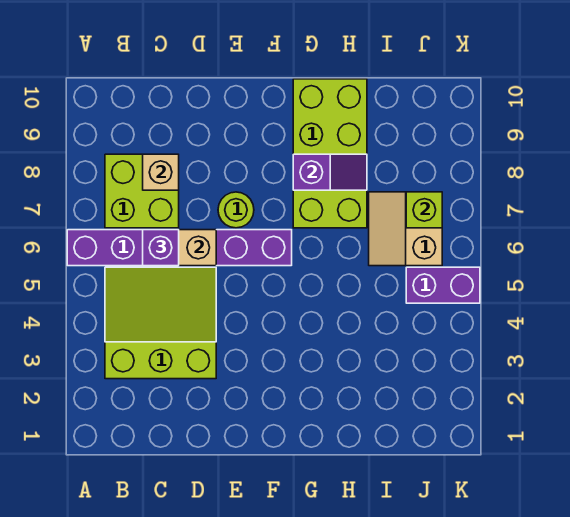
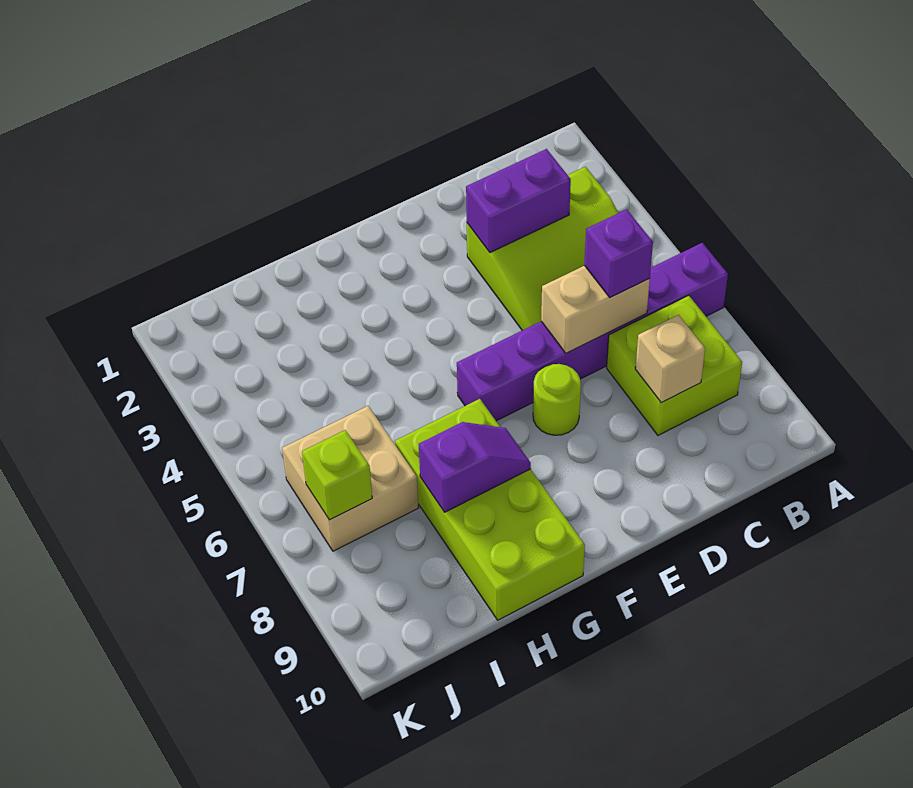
purple 1x2 slope [293,154,367,190] -> purple 1x2 slope turned to [419,422,531,512]
tan 2x2 slope [369,192,442,266] -> tan 2x2 brick [282,406,418,551]
purple 1x2 brick [406,267,480,303] -> purple 1x2 brick moved to [466,149,571,252]

